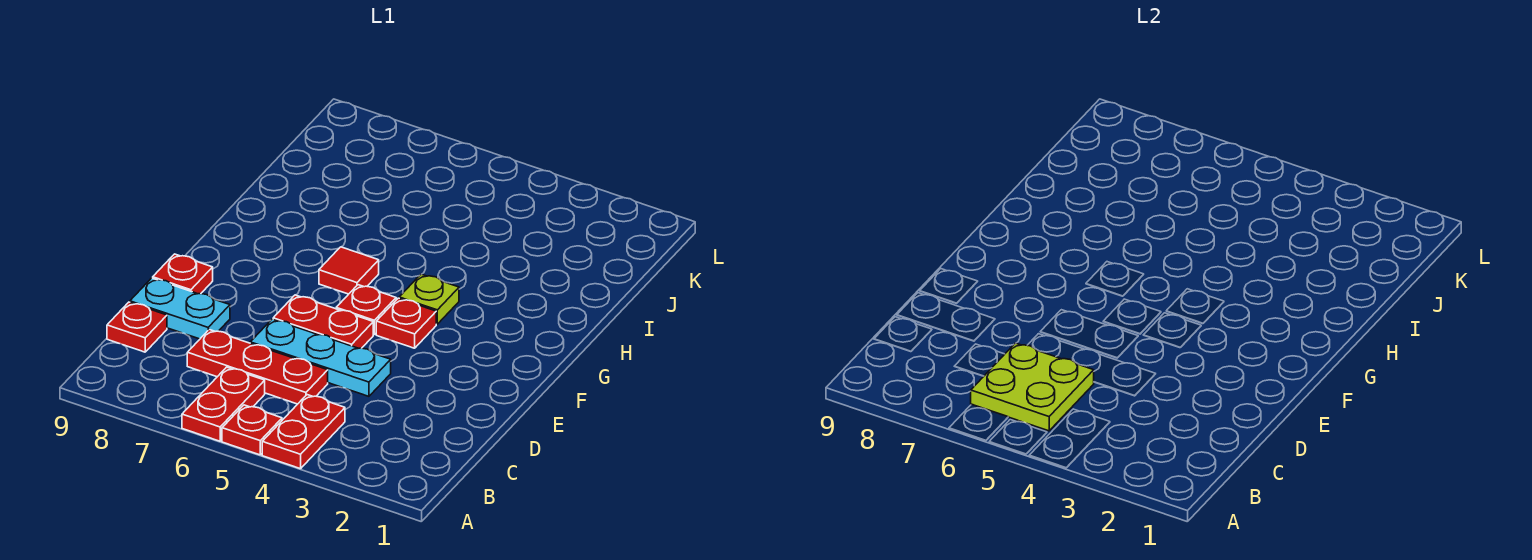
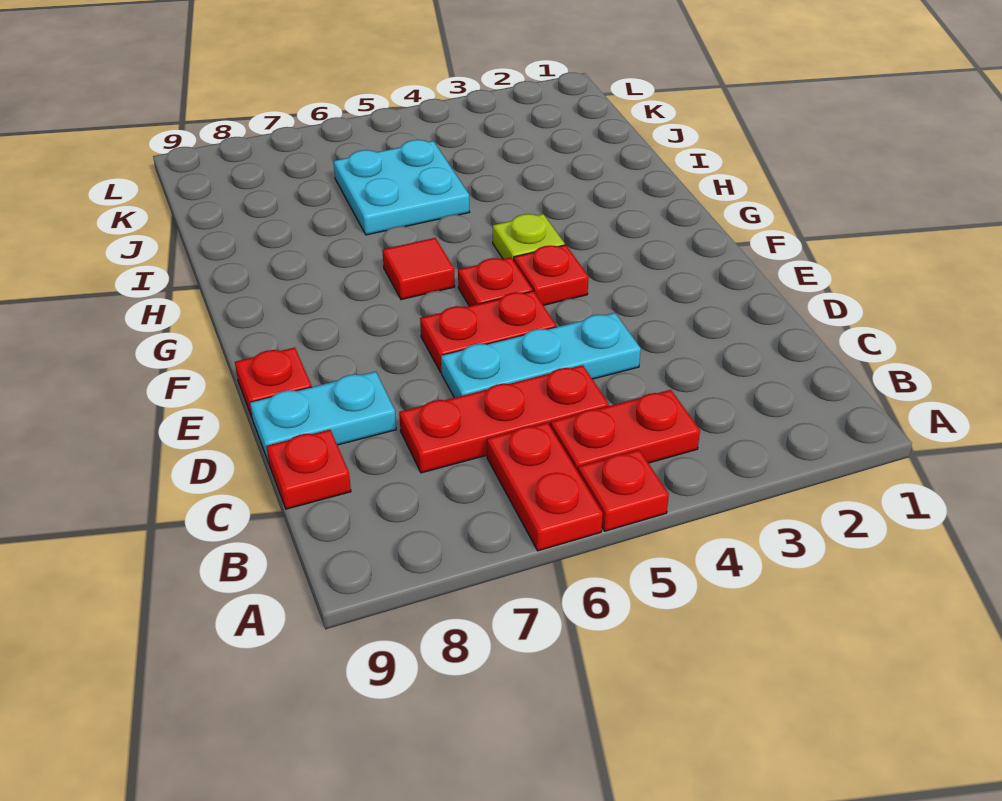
red 1x2 plate [262,395,345,469] -> red 1x2 plate turned to [551,390,700,471]
lime 2x2 plate [971,343,1094,431] -> none
none -> cyan 2x2 plate [334,140,469,235]

